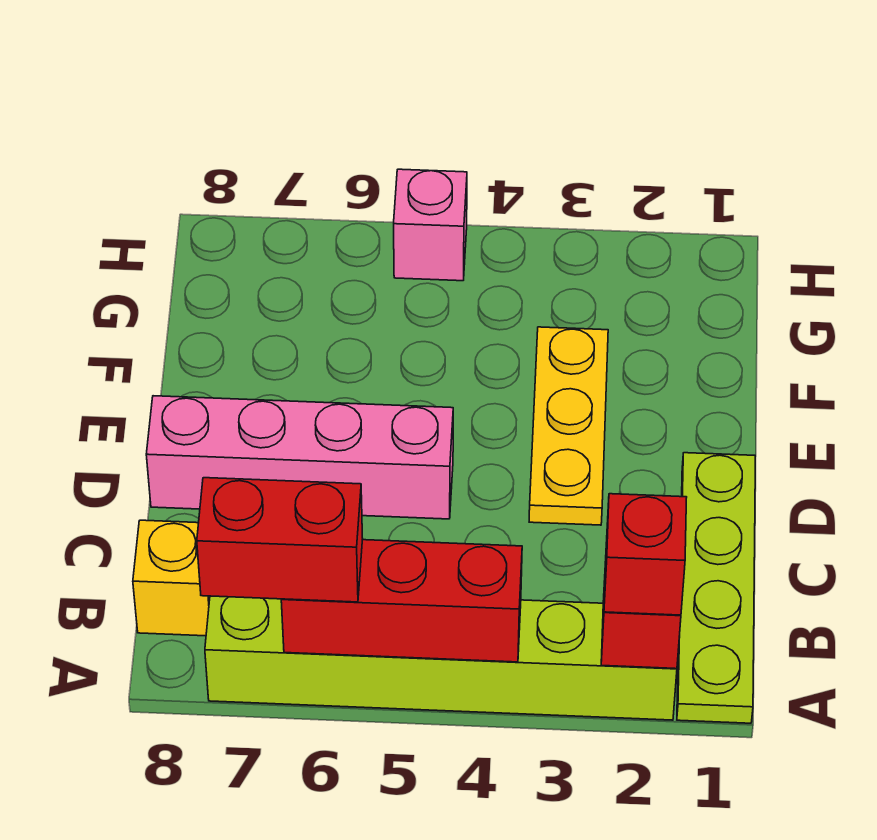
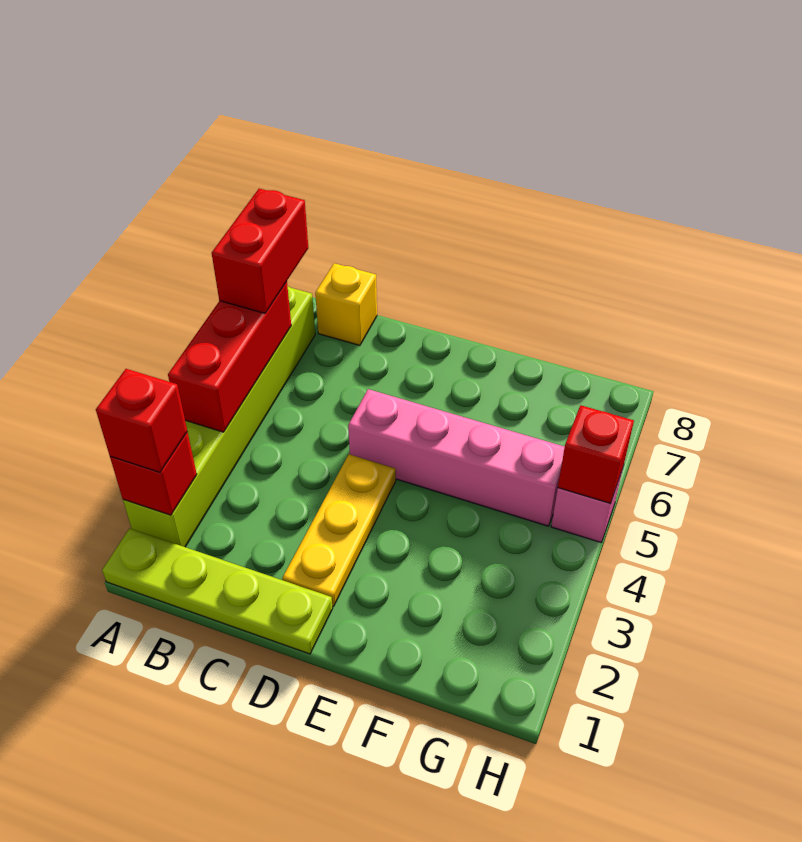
yellow 1x3 plate [529,327,608,525] -> yellow 1x3 plate turned to [283,454,396,606]
pink 1x4 brick [146,396,453,519] -> pink 1x4 brick turned to [348,389,565,526]
none -> red 1x1 brick [558,405,634,503]

